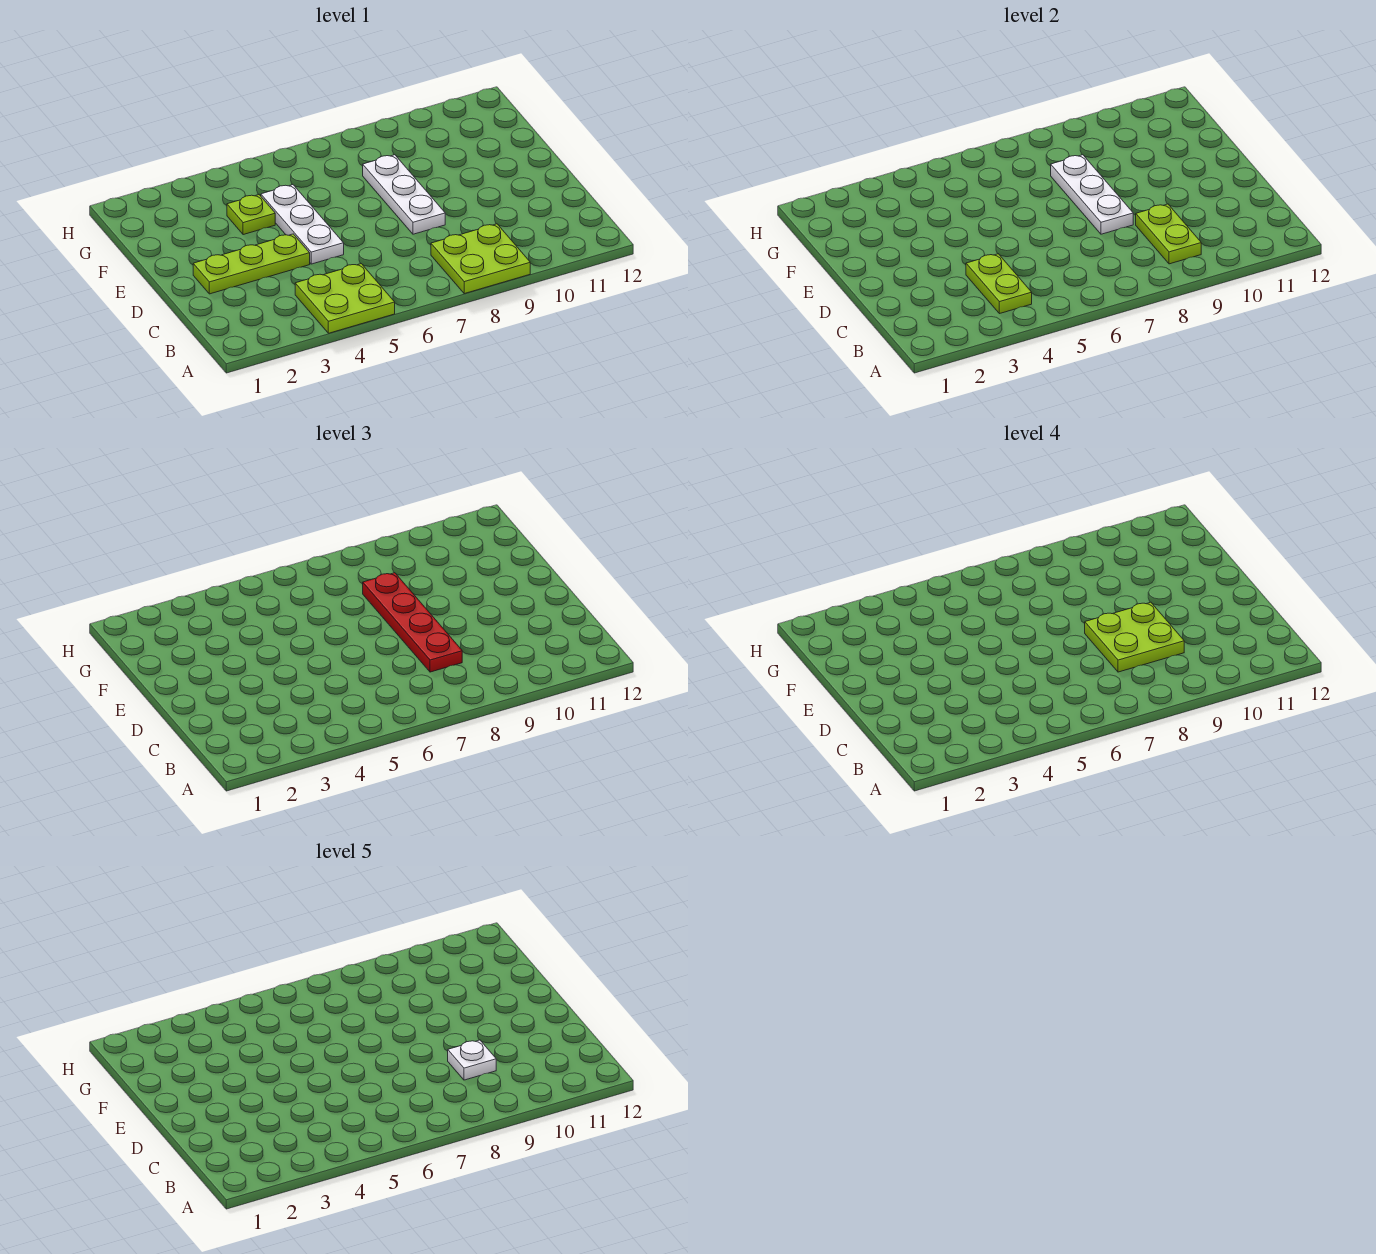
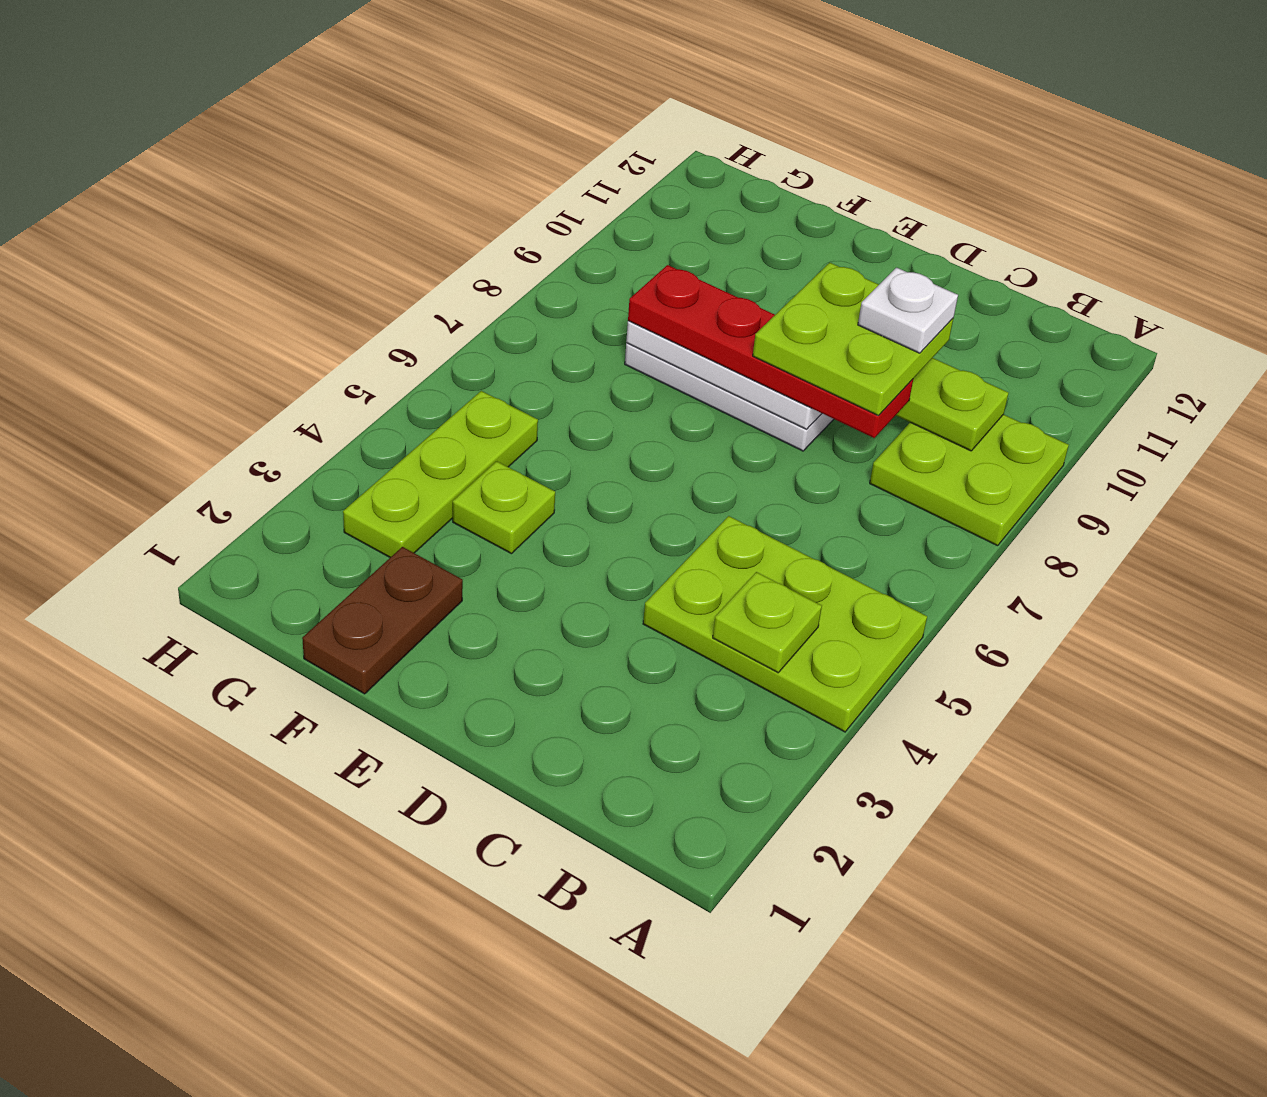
lime 2x2 plate [295,264,395,333] -> lime 2x3 plate [643,516,927,732]
lime 1x2 plate [966,254,1032,314] -> lime 1x1 plate [713,572,822,673]
lime 1x3 plate [193,234,310,294] -> lime 1x3 plate moved to [343,391,538,557]
white 1x3 plate [261,185,344,264] -> none
none -> brown 1x2 plate [302,547,463,694]

